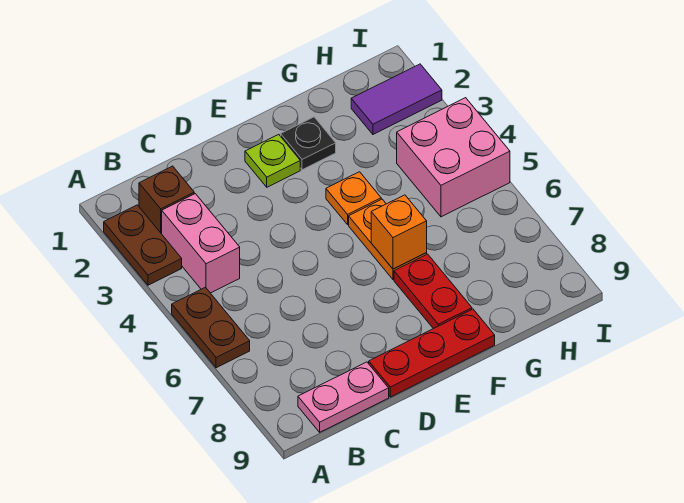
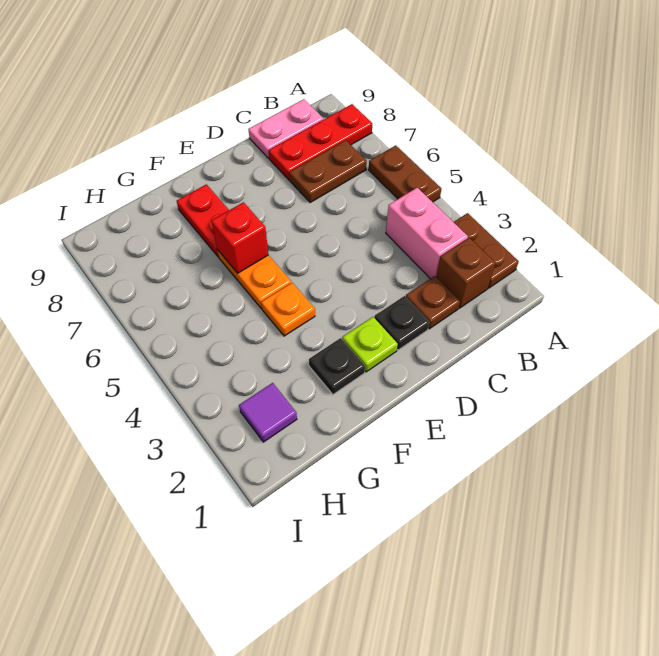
none -> brown 1x2 plate [289,140,367,203]
none -> brown 1x1 plate [406,276,460,329]
none -> black 1x1 plate [374,296,429,350]
red 1x3 plate [369,309,495,397] -> red 1x3 plate moved to [269,104,372,180]
orange 1x1 brick [371,195,427,269] -> red 1x1 brick [211,202,268,273]
purple 1x2 tile [351,64,442,134] -> purple 1x1 tile [239,383,297,442]
pink 2x2 brick [397,98,510,217] -> none

